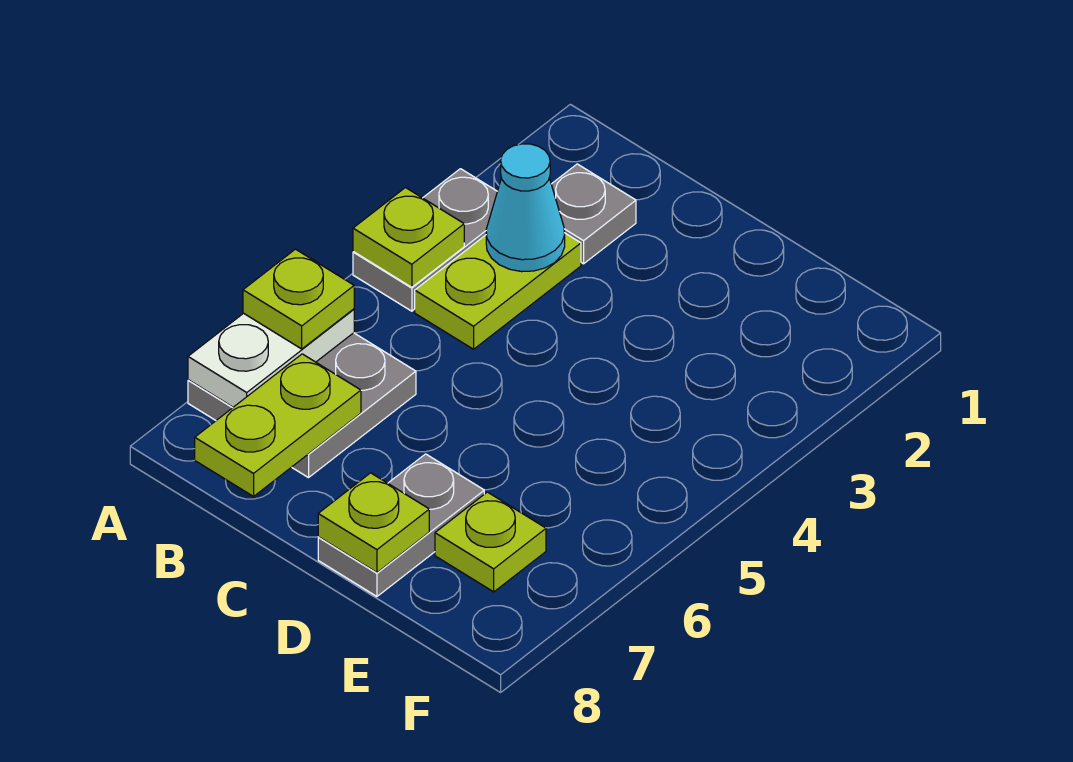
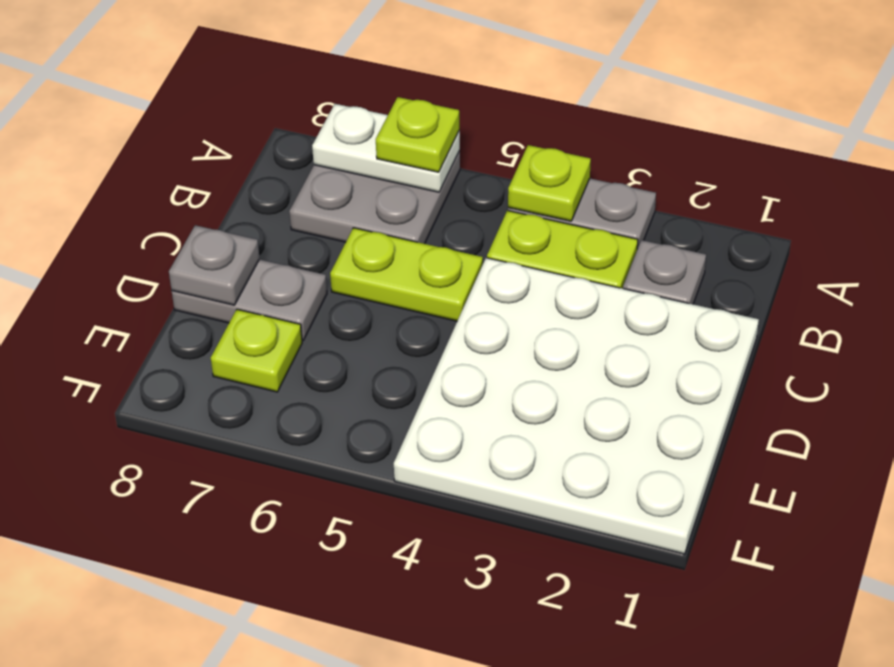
cyan 1x1 cone [486,144,565,272] -> none
lime 1x2 plate [195,354,361,496] -> lime 1x2 plate moved to [330,228,483,321]
none -> white 4x4 plate [394,258,759,554]
lime 1x1 plate [318,473,429,573] -> grey 1x1 plate [169,225,260,305]

